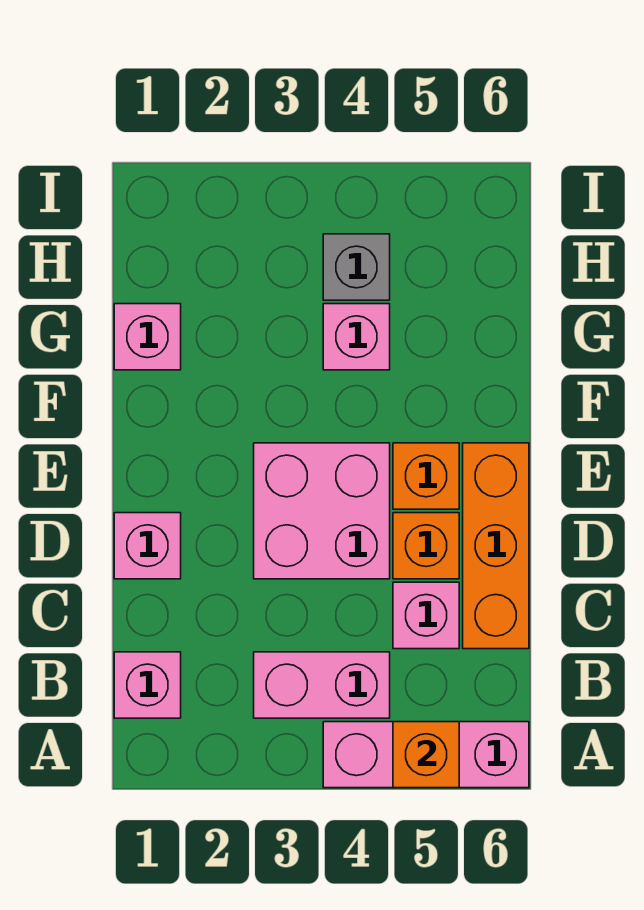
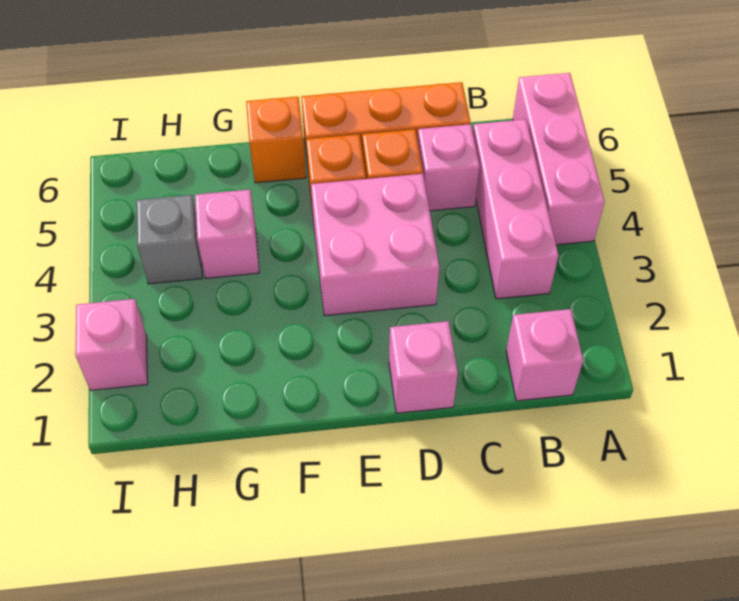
orange 1x1 brick [393,722,459,788] -> orange 1x1 brick moved to [246,97,306,183]
pink 1x2 brick [254,652,390,718] -> pink 1x3 brick [473,119,558,299]
pink 1x1 brick [114,304,181,370] -> pink 1x1 brick moved to [75,299,148,390]

